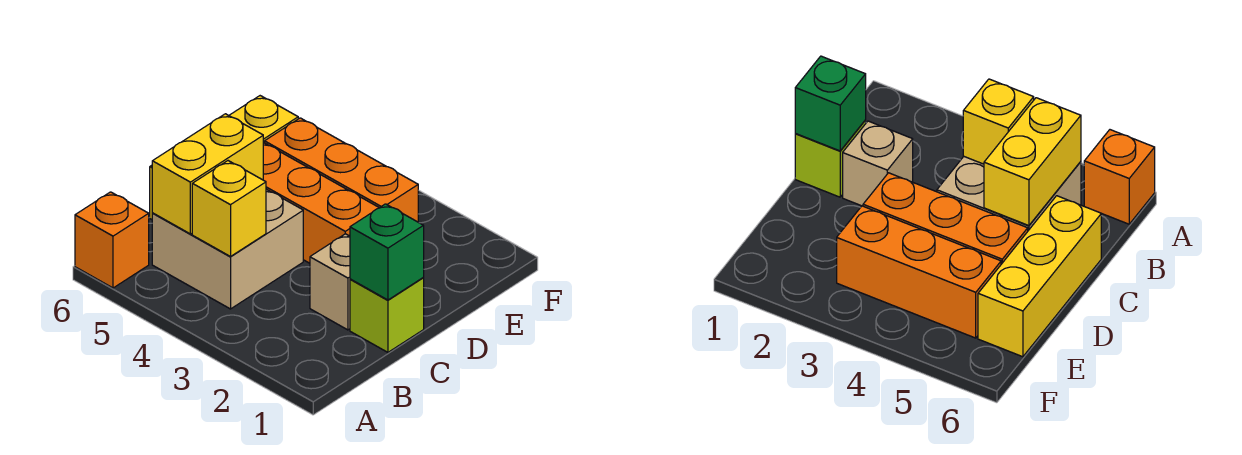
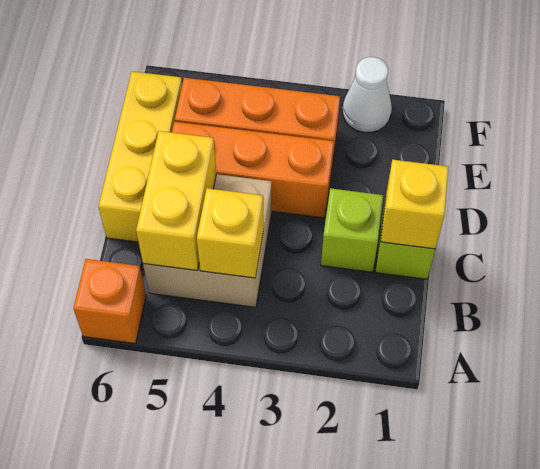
green 1x1 brick [350,204,424,300] -> yellow 1x1 brick [381,160,449,249]
tan 1x1 brick [310,234,350,330] -> lime 1x1 brick [321,188,383,272]
none -> white 1x1 cone [343,57,392,133]

